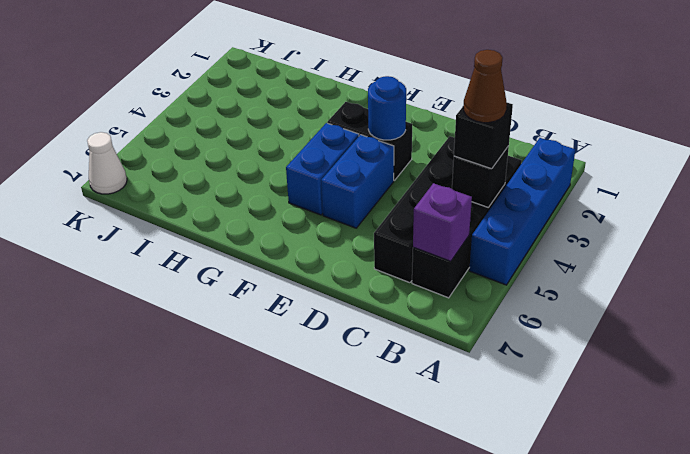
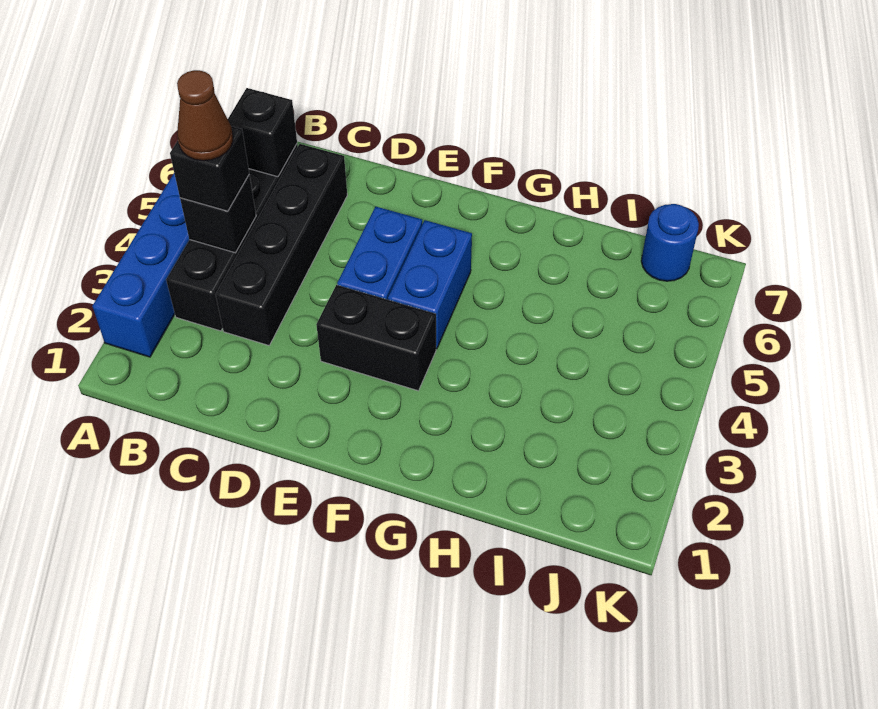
purple 1x1 brick [413,183,472,261] -> black 1x1 brick [228,88,297,177]
blue 1x1 round brick [368,76,406,140] -> blue 1x1 round brick moved to [641,204,699,281]
white 1x1 cone [87,132,127,194] -> none

